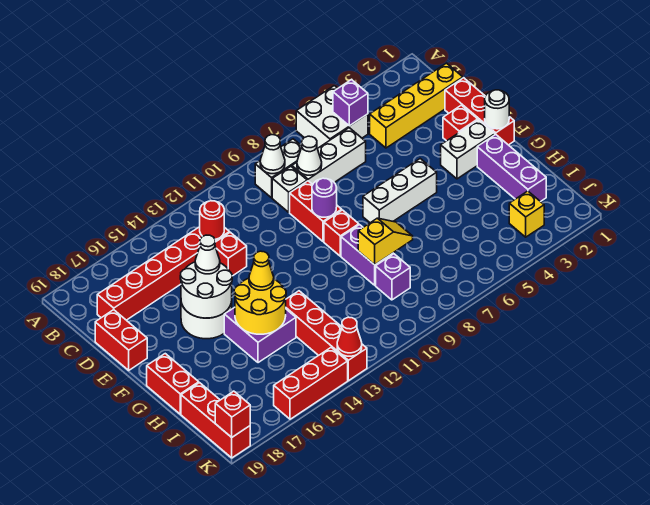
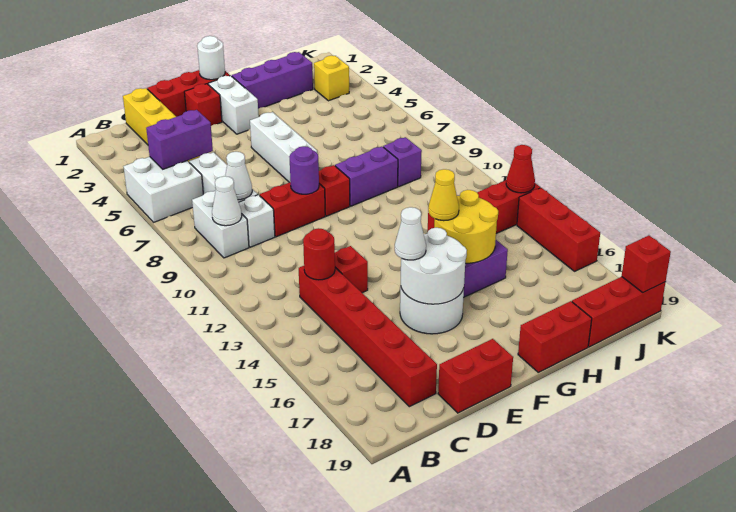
purple 1x1 brick [333,80,368,126] -> purple 1x2 brick [146,110,213,169]
yellow 1x2 slope [358,218,413,265] -> none

